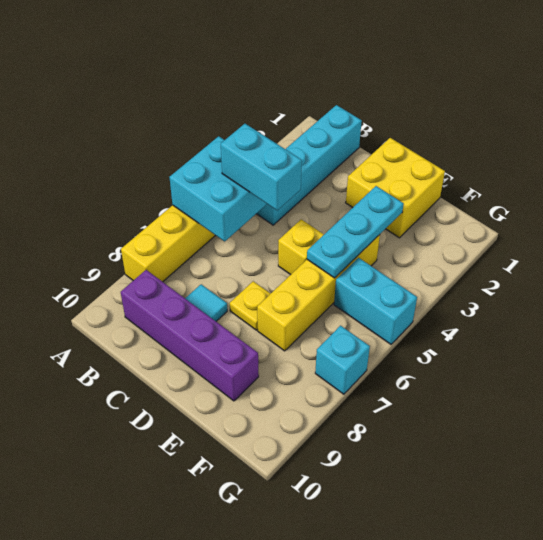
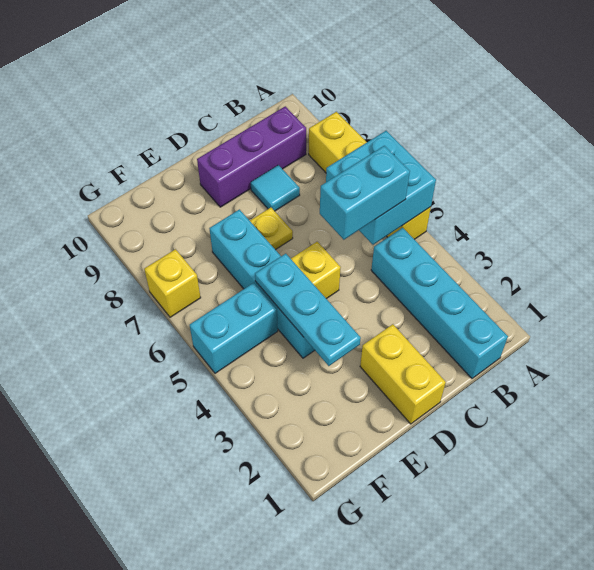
purple 1x4 brick [121,270,259,401] -> purple 1x3 brick [197,106,306,207]
yellow 2x2 brick [346,138,445,238] -> yellow 1x2 brick [360,324,446,424]
yellow 1x4 brick [257,235,380,351] -> cyan 1x4 brick [210,209,315,358]
cyan 1x1 brick [315,326,370,394] -> yellow 1x1 brick [144,249,201,317]

